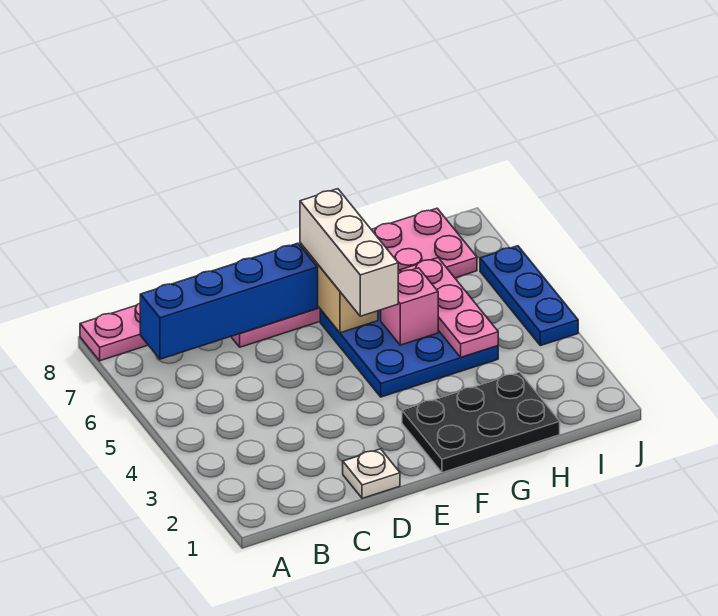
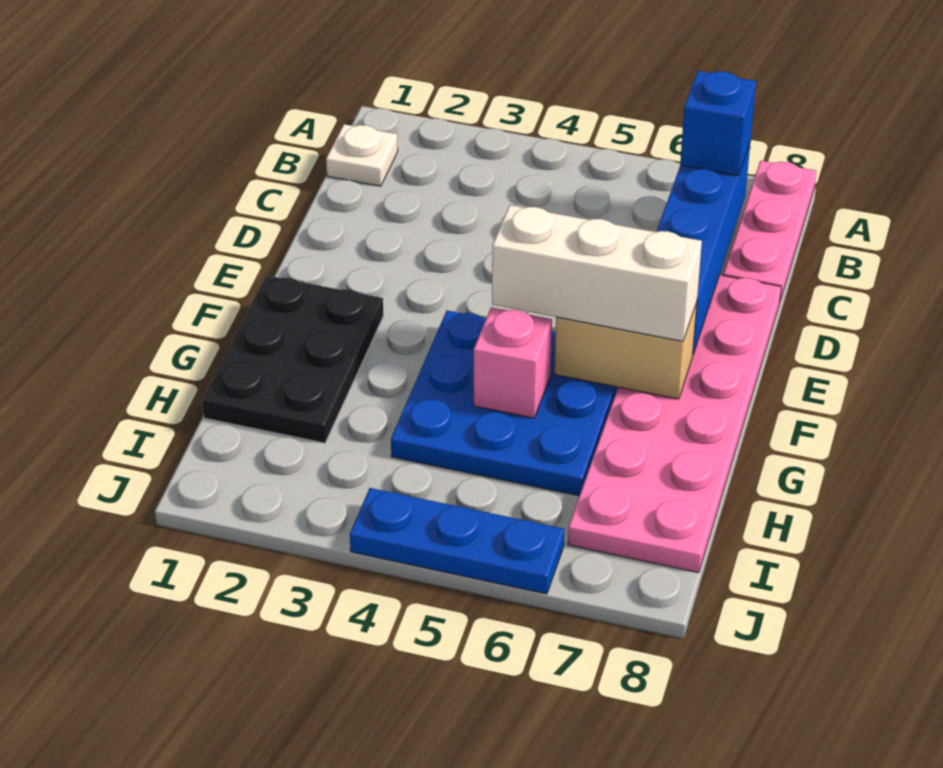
none -> blue 1x1 brick [680,71,756,176]
white 1x1 plate [343,449,400,498] -> white 1x1 plate moved to [326,124,398,186]
pink 1x3 plate [400,258,498,357] -> none

